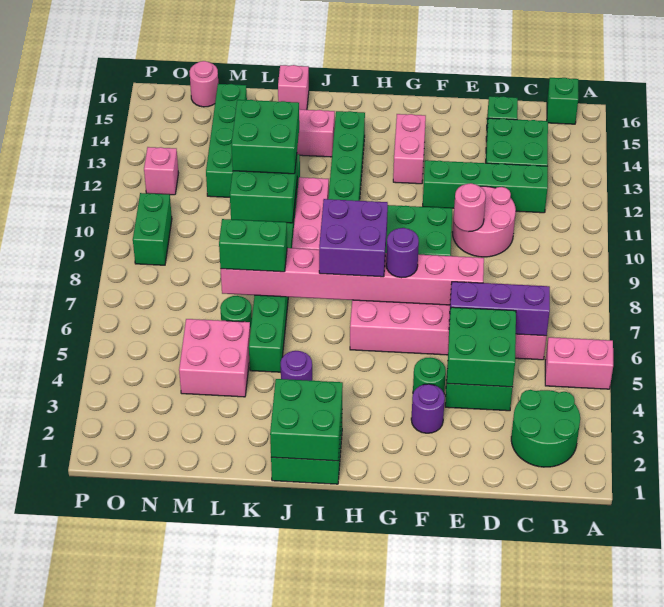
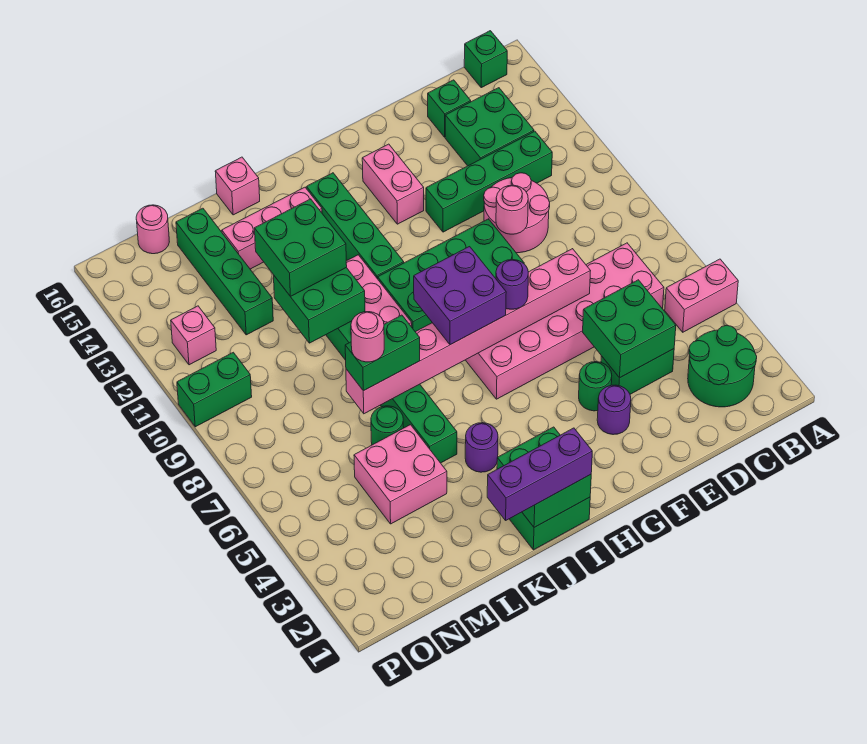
purple 1x3 brick [449,282,550,336] -> purple 1x3 brick moved to [487,428,592,520]
none -> pink 1x1 round brick [351,312,384,362]
green 1x2 brick [133,193,172,265] -> green 1x2 brick turned to [177,352,252,427]

